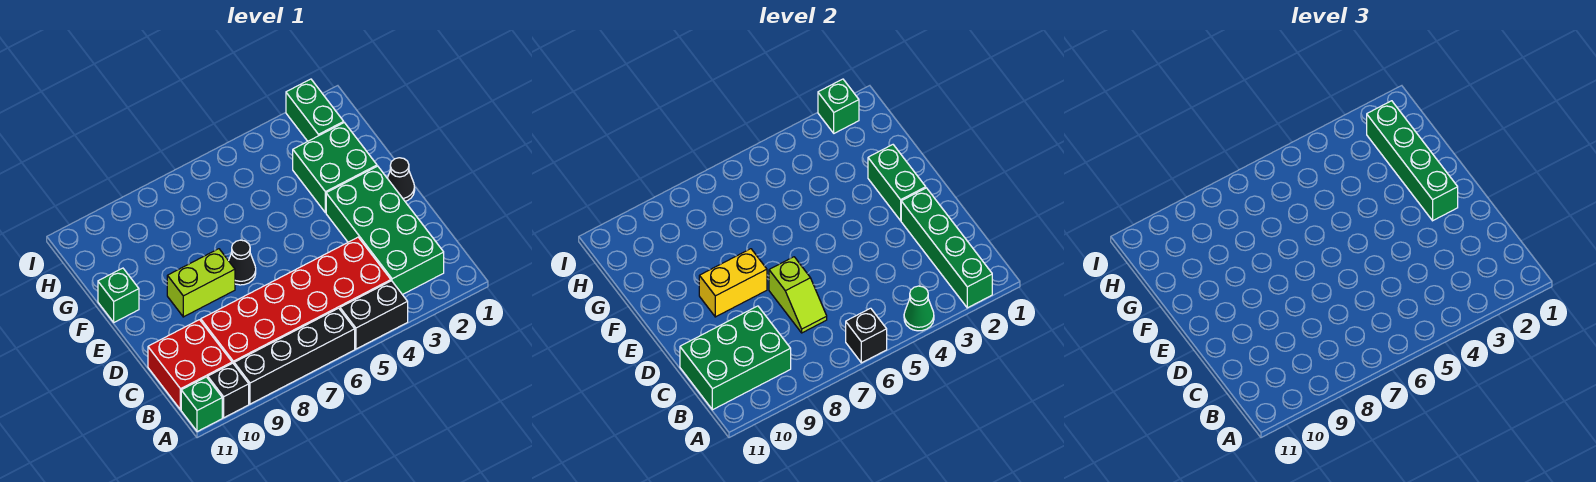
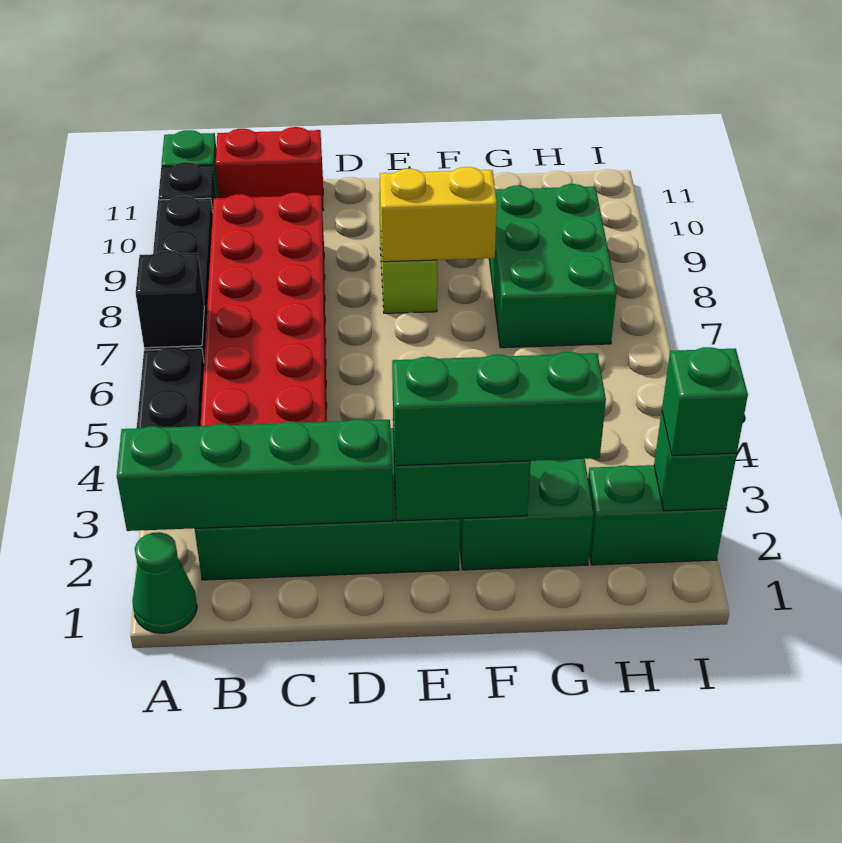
green 1x1 cone [904,286,934,331] -> green 1x1 cone moved to [132,532,197,633]
green 2x3 brick [680,306,791,410] -> green 2x3 brick moved to [489,184,616,348]
red 2x2 brick [148,320,232,410] -> red 1x2 brick [216,127,323,211]
lime 1x2 slope [769,257,827,333] -> none
black 1x1 cone [387,158,415,201] -> none
green 1x4 brick [1367,101,1458,221] -> green 1x3 brick [392,352,606,466]
black 1x1 cone [229,240,256,285] -> none
yellow 1x2 brick [699,249,767,317] -> yellow 1x2 brick turned to [380,167,497,262]
green 1x1 brick [98,268,139,322] -> green 1x1 brick moved to [662,347,748,456]

